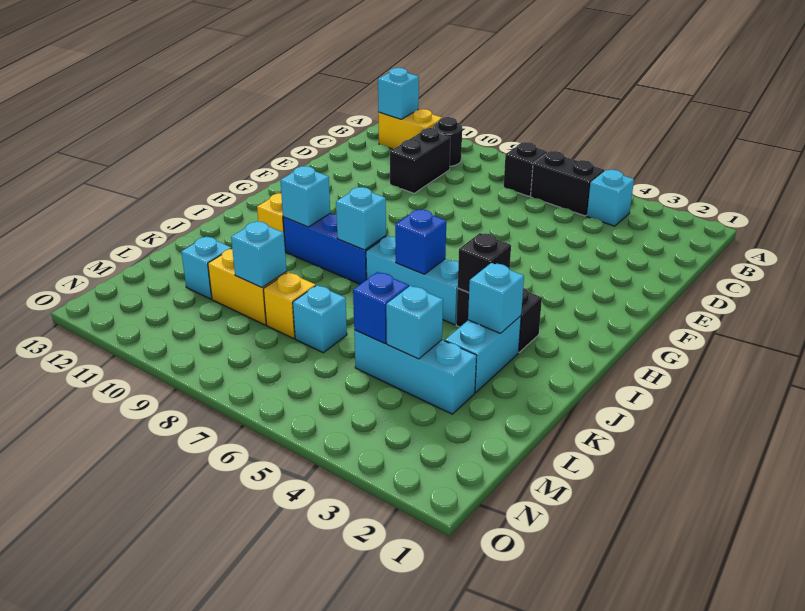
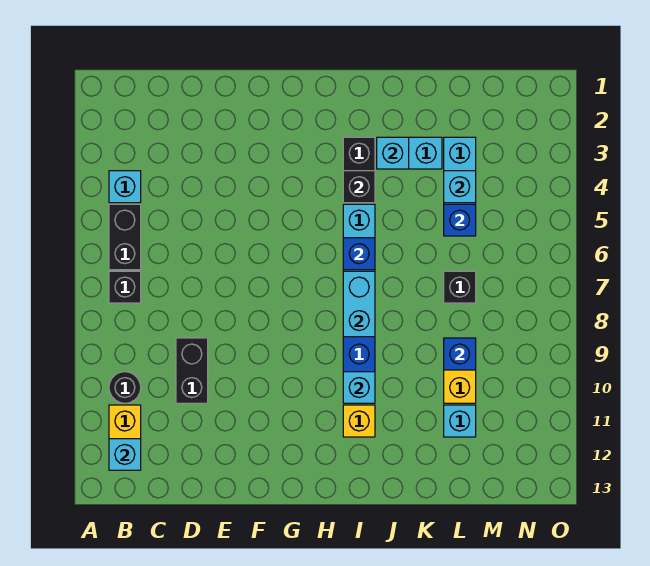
black 1x2 brick [390,128,450,193] -> black 1x2 brick turned to [176,338,208,403]
cyan 1x1 brick [336,187,386,250] -> cyan 1x2 brick [343,271,375,337]
cyan 1x1 brick [293,285,347,353] -> black 1x1 brick [444,271,476,303]
yellow 1x1 brick [263,272,316,339] -> none
cyan 1x1 brick [231,222,287,288] -> blue 1x1 brick [444,338,476,370]

